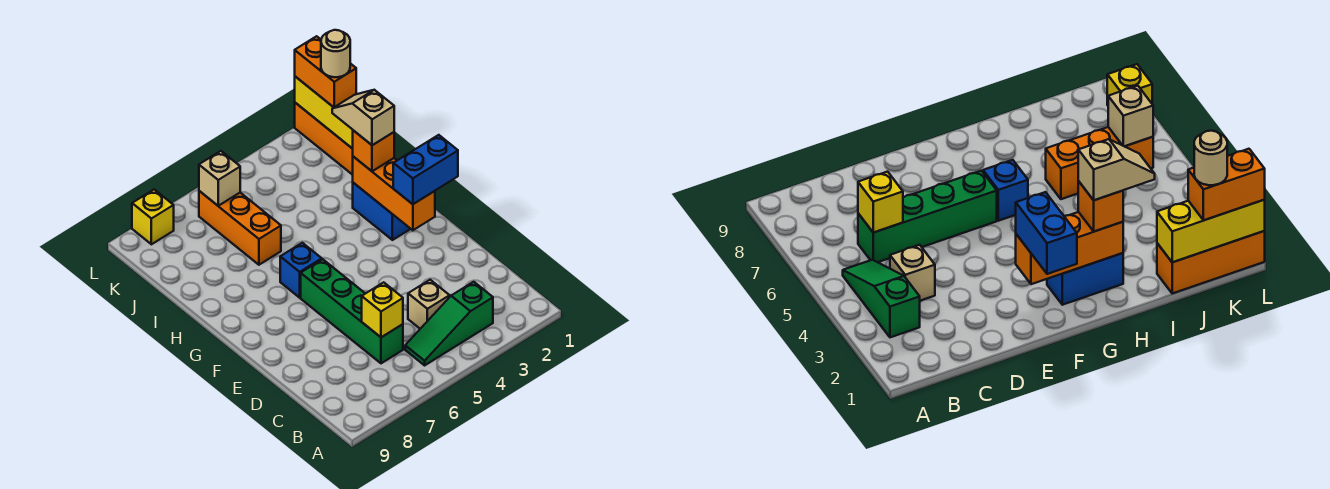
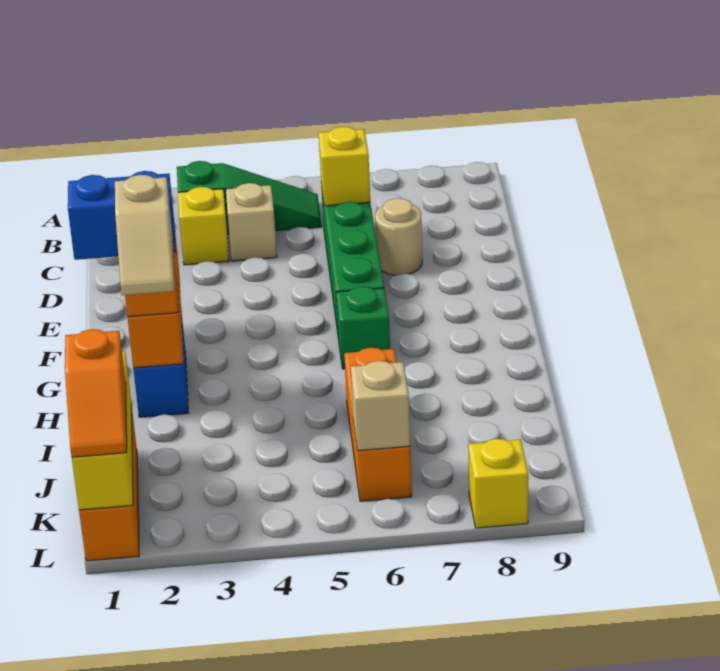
none -> yellow 1x1 brick [178,187,229,265]
blue 1x1 brick [280,243,322,298] -> green 1x1 brick [336,286,390,369]
orange 1x2 brick [295,36,356,107] -> orange 1x2 slope [65,329,127,457]
tan 1x1 round brick [321,30,350,77] -> tan 1x1 round brick moved to [375,198,422,275]

